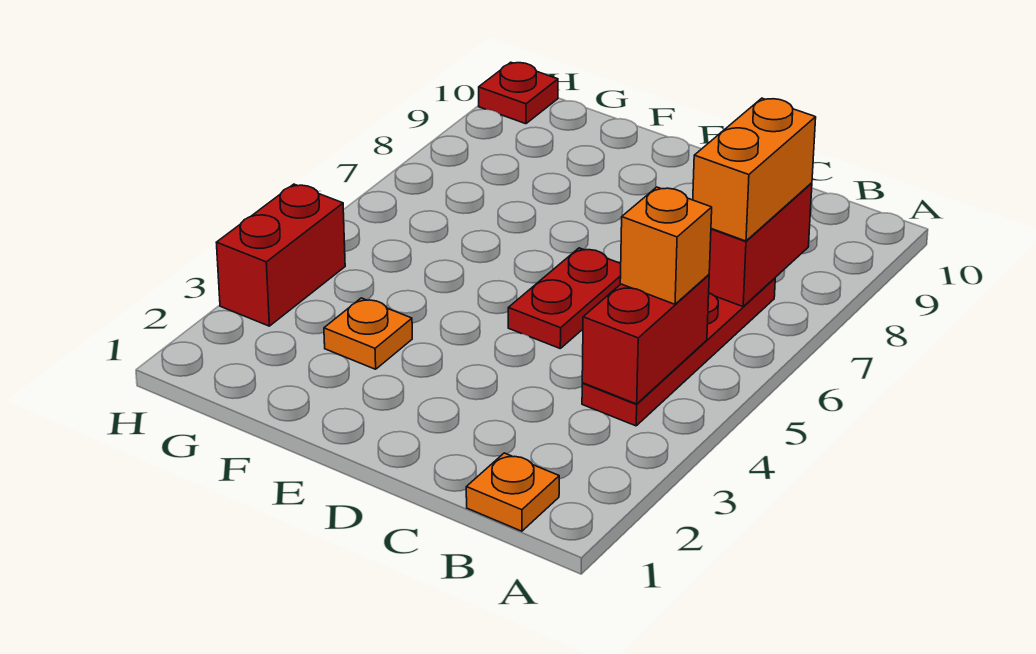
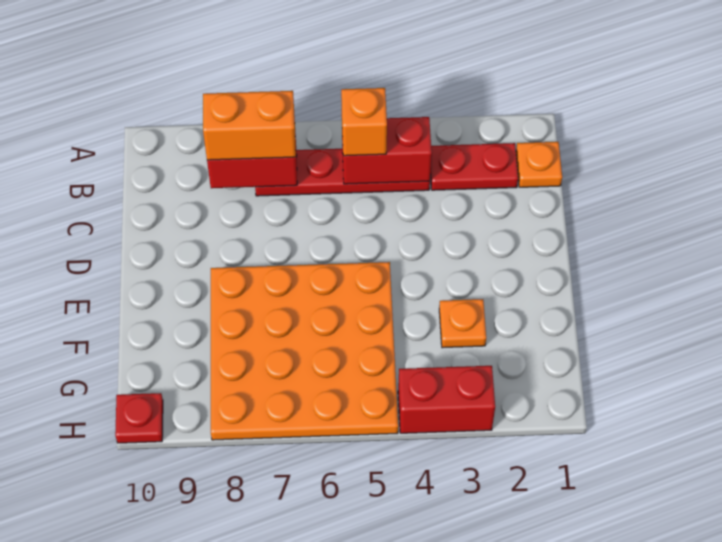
red 1x2 plate [508,248,621,348] -> red 1x2 plate moved to [430,143,518,190]
none -> orange 4x4 plate [211,262,398,440]

